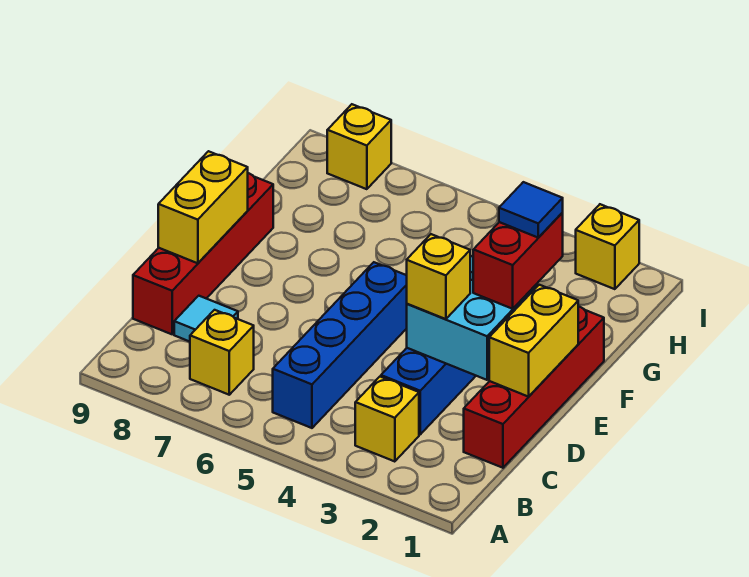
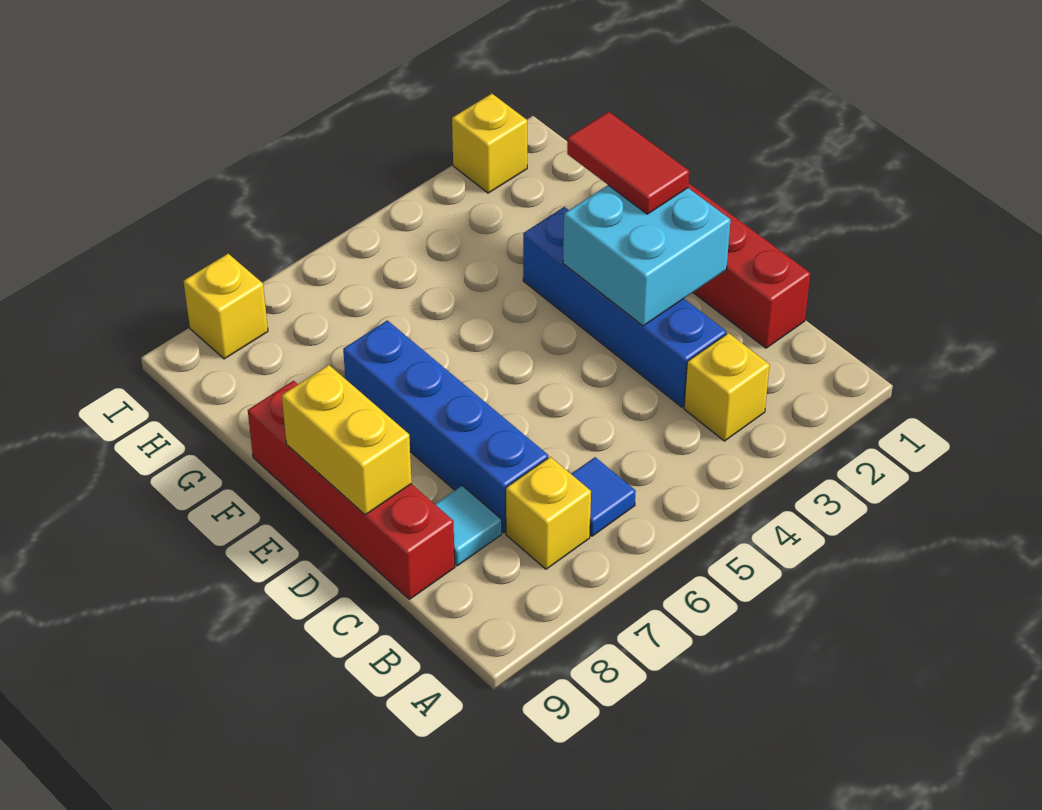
blue 1x4 brick [273,262,407,428] -> blue 1x4 brick moved to [343,320,548,533]
yellow 1x2 brick [489,285,578,397] -> none
yellow 1x1 brick [407,234,470,319] -> none
red 1x2 brick [473,213,563,309] -> red 1x2 tile [567,112,689,214]
blue 1x1 tile [499,182,563,238] -> blue 1x1 tile moved to [572,457,636,536]

